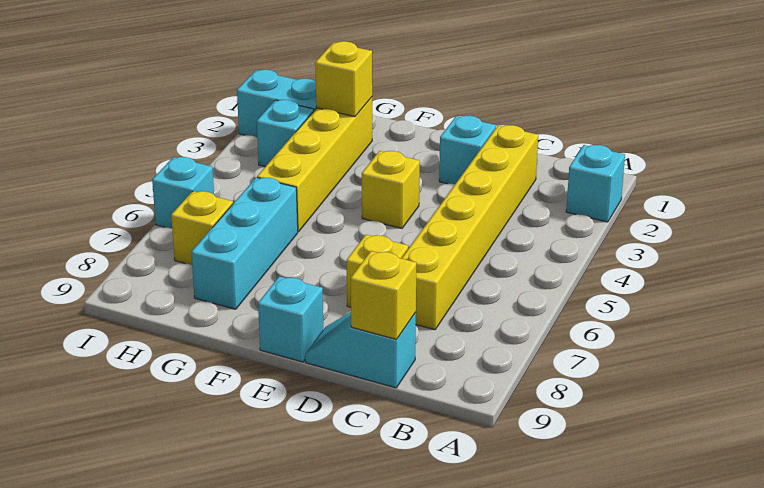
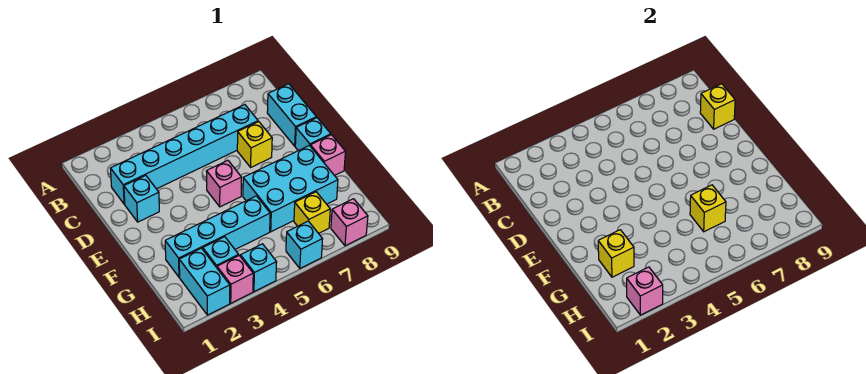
cyan 1x1 brick [566,145,625,222] -> cyan 1x1 brick moved to [240,244,277,292]
yellow 1x6 brick [401,125,538,330] -> cyan 1x6 brick [110,105,258,204]
cyan 1x2 slope [305,312,416,388] -> cyan 1x2 brick [267,84,316,146]
yellow 1x1 brick [362,151,420,228] -> yellow 1x1 brick moved to [690,185,726,232]
none -> pink 1x1 brick [206,160,242,207]
none -> pink 1x1 brick [310,135,345,175]
yellow 1x4 brick [257,97,372,232] -> cyan 1x4 brick [165,196,270,277]
cyan 1x3 brick [191,177,298,309] -> cyan 2x3 brick [243,145,338,232]
none -> pink 1x1 brick [627,267,663,315]
none -> pink 1x1 brick [217,256,253,303]
none -> pink 1x1 brick [331,199,368,246]

